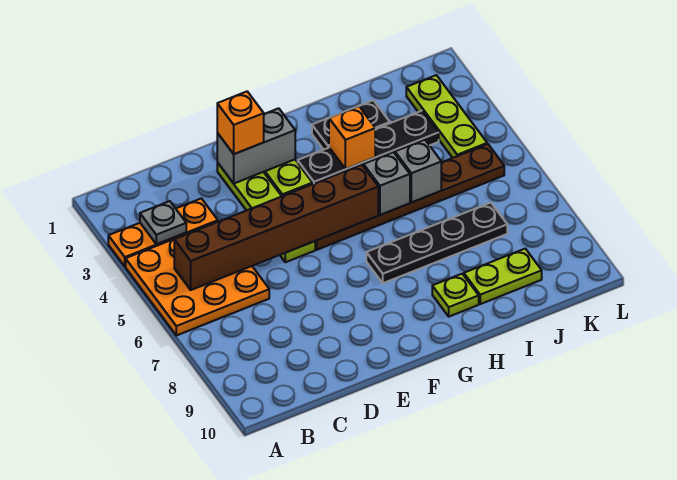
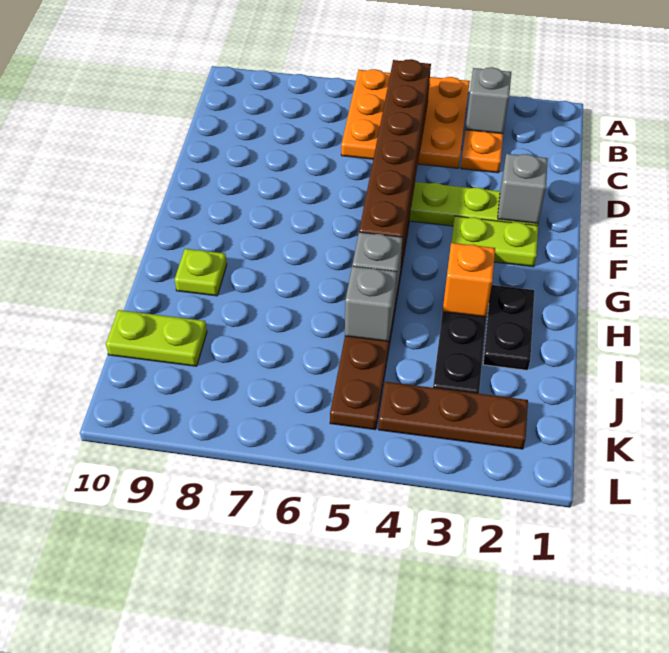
grey 1x1 plate [140,201,186,244] -> grey 1x1 brick [465,67,511,134]
grey 1x2 brick [217,108,295,183] -> grey 1x1 brick [498,154,548,224]
orange 1x1 brick [217,92,264,154] -> none
black 1x4 plate [366,203,507,283] -> none
lime 1x2 plate [464,249,542,304] -> lime 1x2 plate turned to [106,310,207,366]
lime 1x3 plate [406,75,487,158] -> brown 1x3 plate [378,382,528,449]

